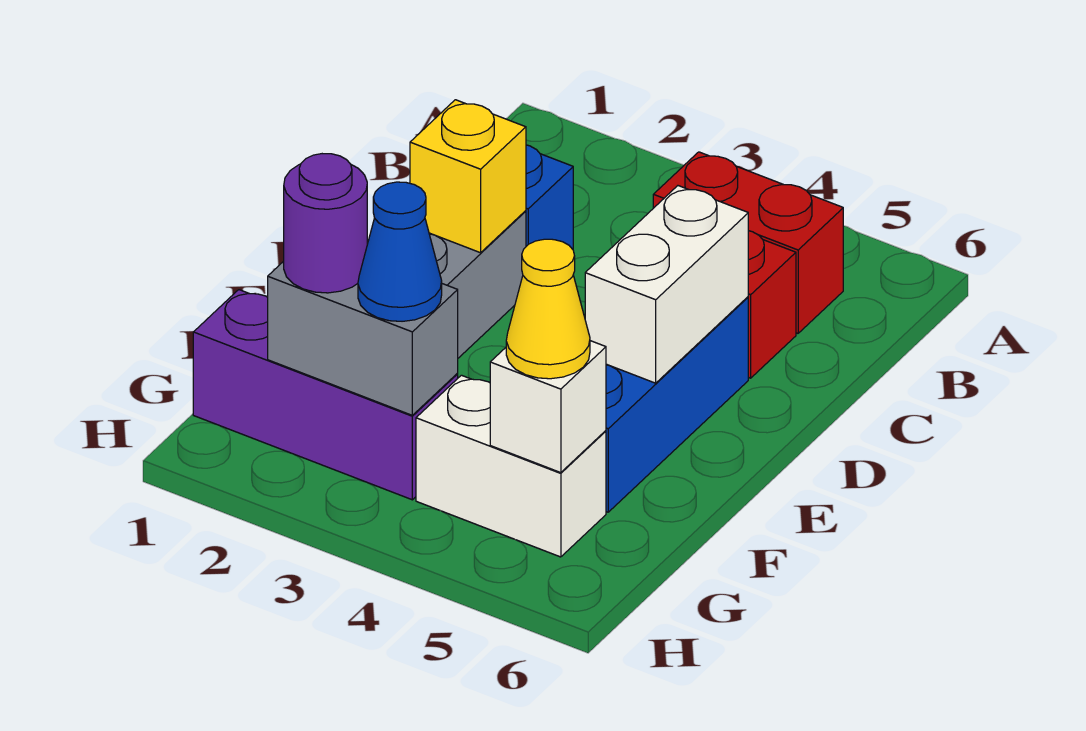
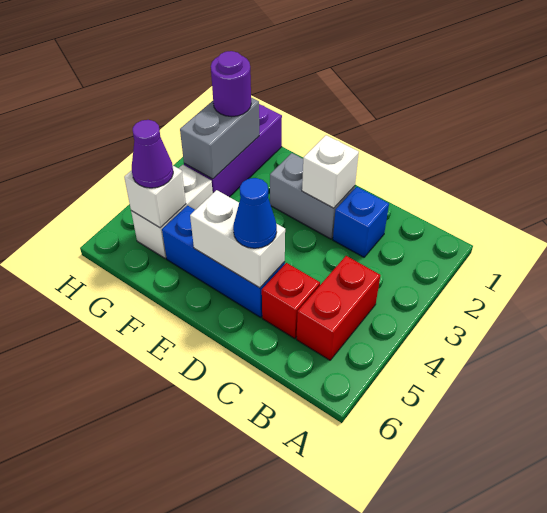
yellow 1x1 brick [410,100,526,253] -> white 1x1 brick [302,135,359,208]
blue 1x1 cone [358,182,442,321] -> blue 1x1 cone moved to [233,178,277,248]
yellow 1x1 cone [506,239,590,379] -> purple 1x1 cone [132,120,173,188]

